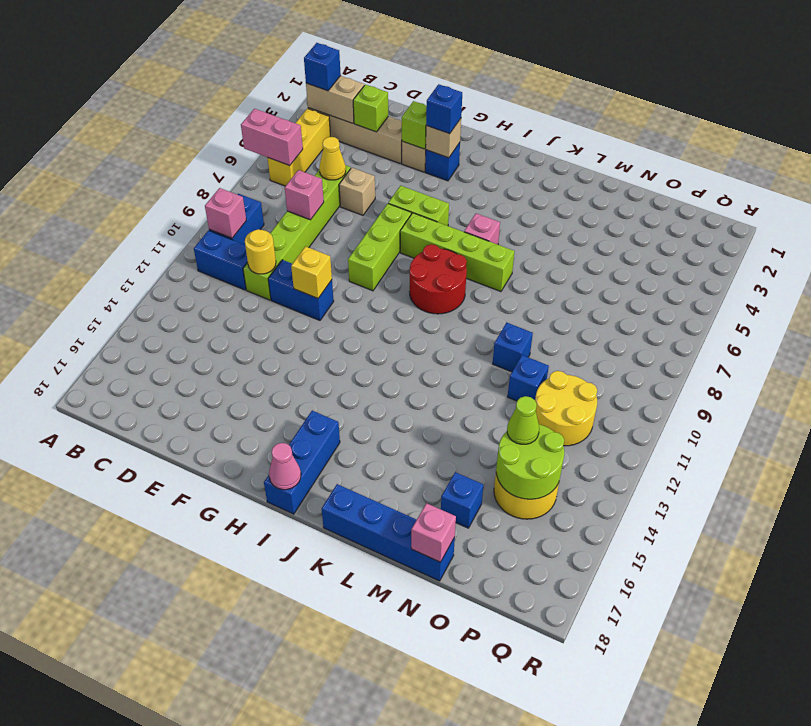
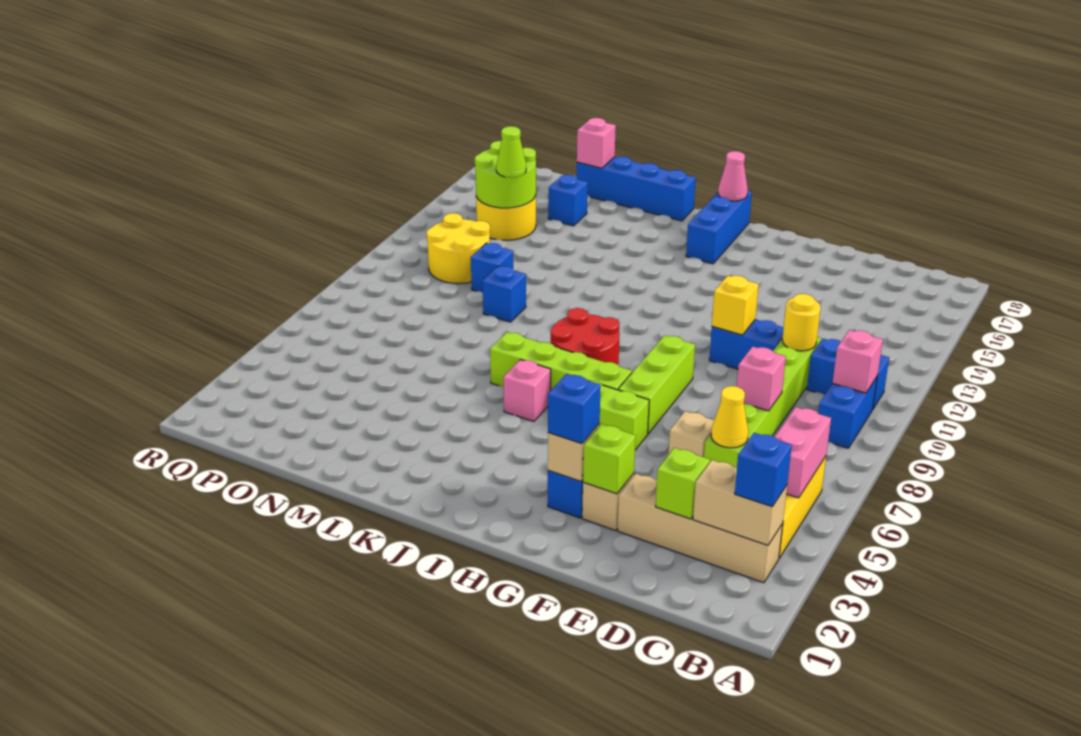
pink 1x2 brick [241,109,303,166] -> pink 1x2 brick turned to [775,407,831,498]

